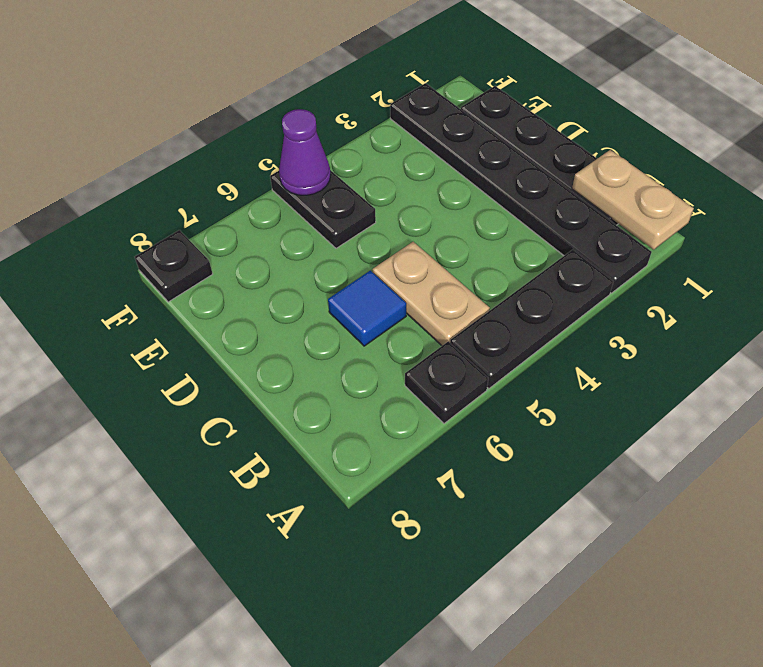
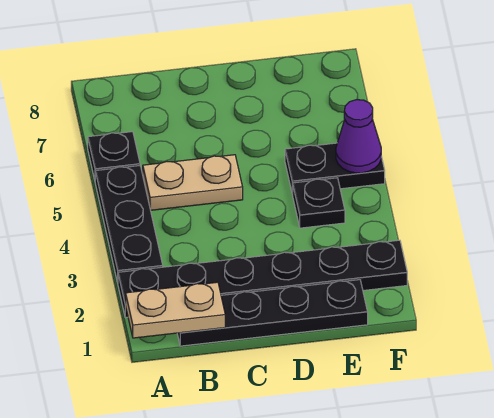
blue 1x1 tile [328,270,406,346] -> none
black 1x1 plate [135,230,213,302] -> black 1x1 plate moved to [293,178,345,228]

